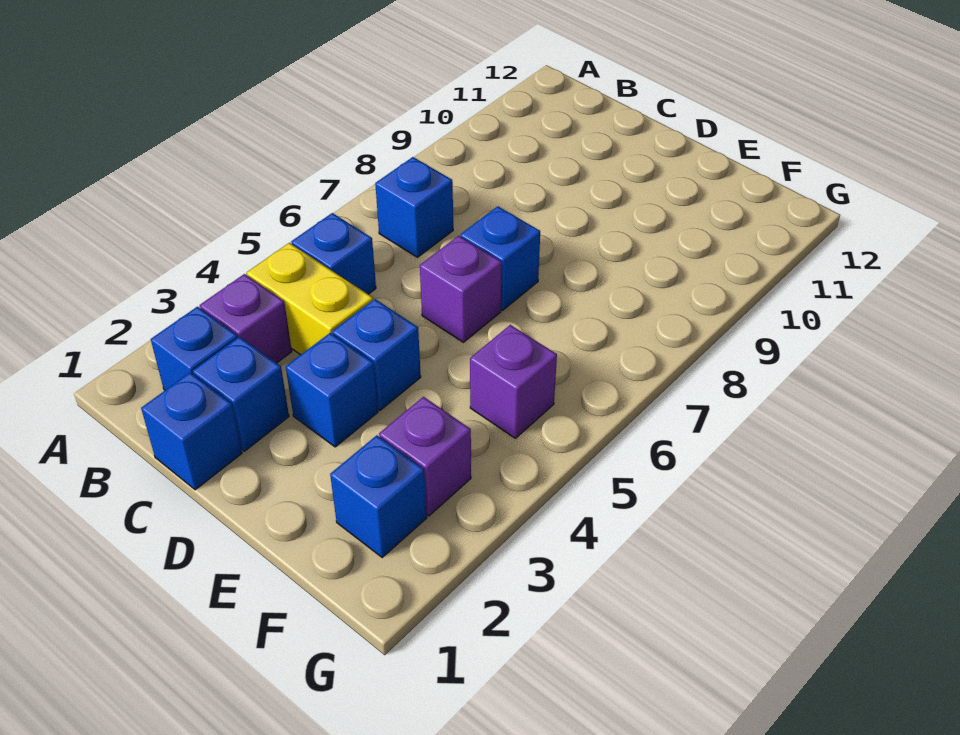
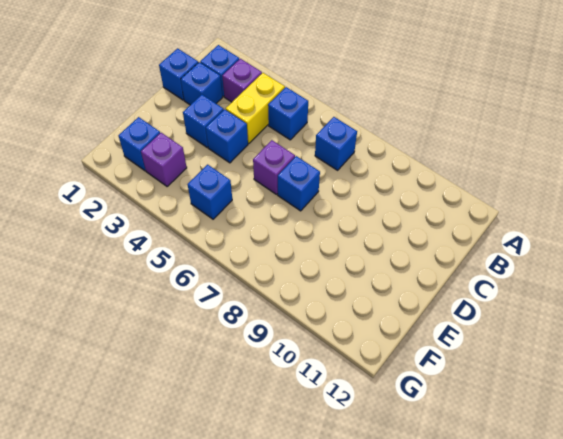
purple 1x1 brick [470,325,557,438] -> blue 1x1 brick [188,165,232,219]

